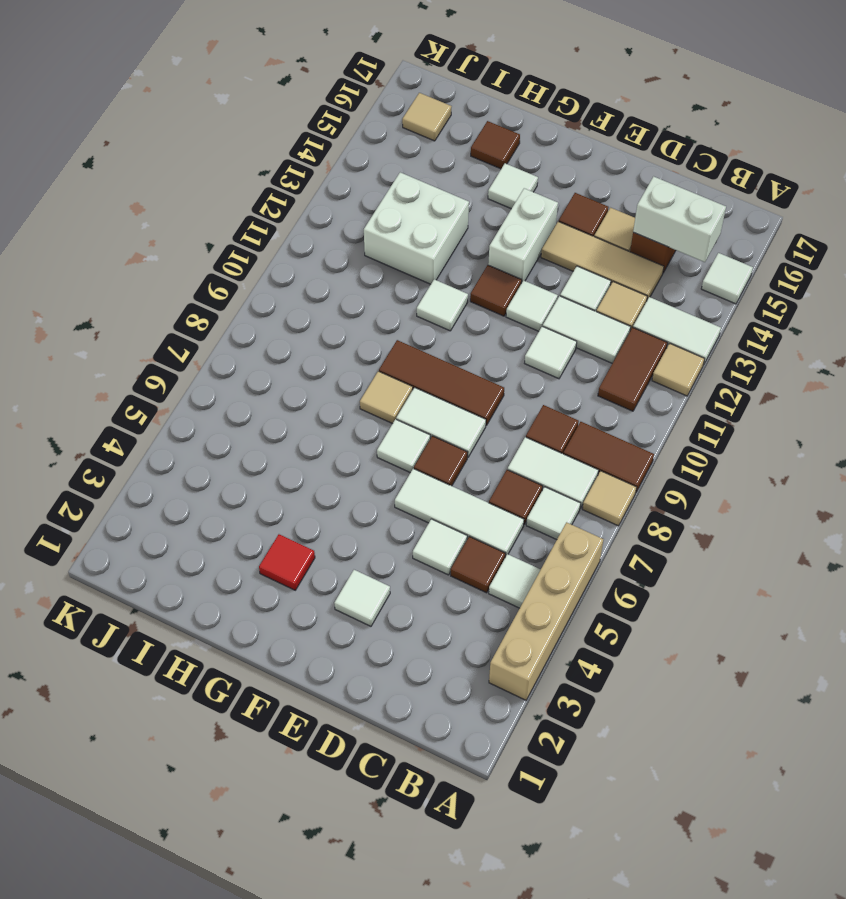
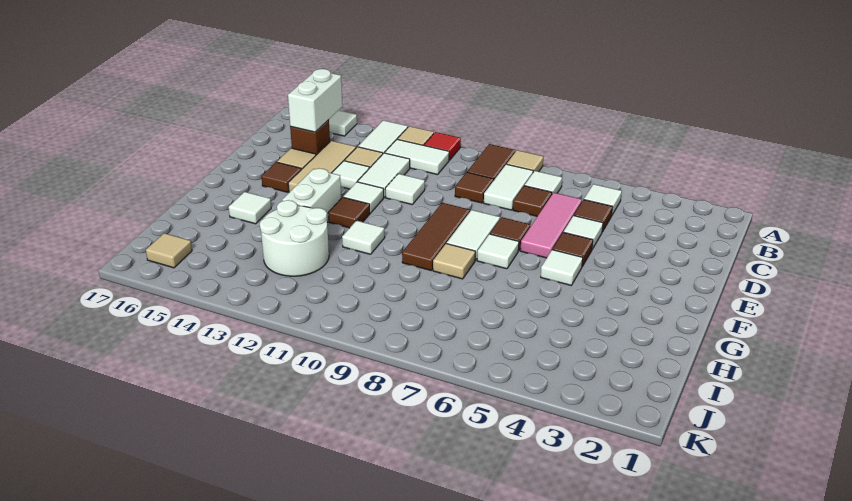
tan 1x4 brick [489,522,604,700] -> none
brown 1x2 tile [598,327,667,411] -> white 1x2 tile [385,139,449,175]
white 1x3 tile [395,469,524,557] -> pink 1x3 tile [520,193,582,258]
white 1x1 tile [334,570,390,626] -> white 1x1 tile moved to [541,250,583,285]
white 1x2 brick [488,188,558,283] -> white 1x2 brick turned to [283,169,341,222]
red 1x1 tile [259,534,315,590] -> red 1x1 tile moved to [424,132,461,160]
white 2x2 brick [364,172,469,284] -> white 2x2 round brick [260,200,329,276]
brown 1x1 tile [471,121,520,169] -> brown 1x1 tile moved to [553,232,593,266]

